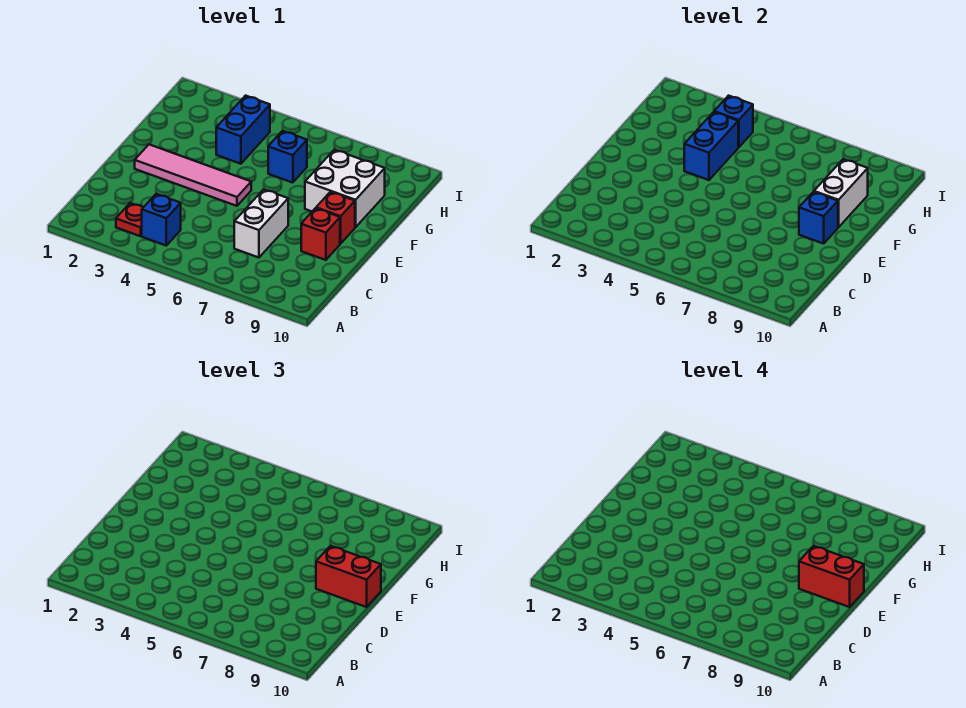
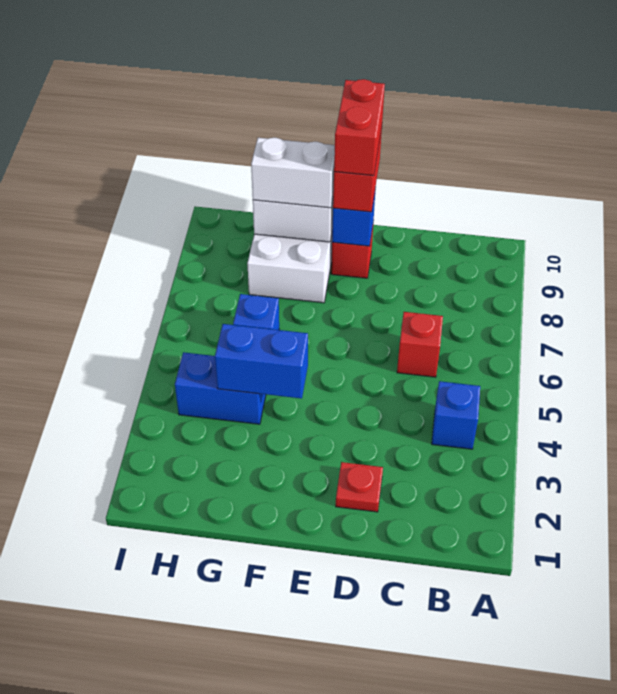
red 1x1 plate [116,203,143,236] -> red 1x1 plate moved to [336,462,383,512]
white 1x2 brick [234,189,288,258] -> white 1x2 brick moved to [251,138,335,208]
red 1x1 brick [301,208,340,260] -> red 1x1 brick moved to [397,312,443,377]
pink 1x4 tile [135,145,251,206] -> none
blue 1x1 brick [714,96,753,147] -> none

